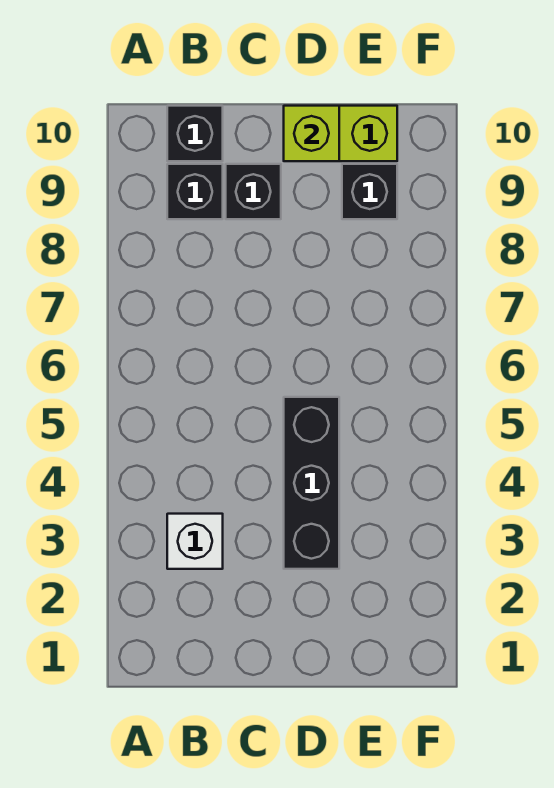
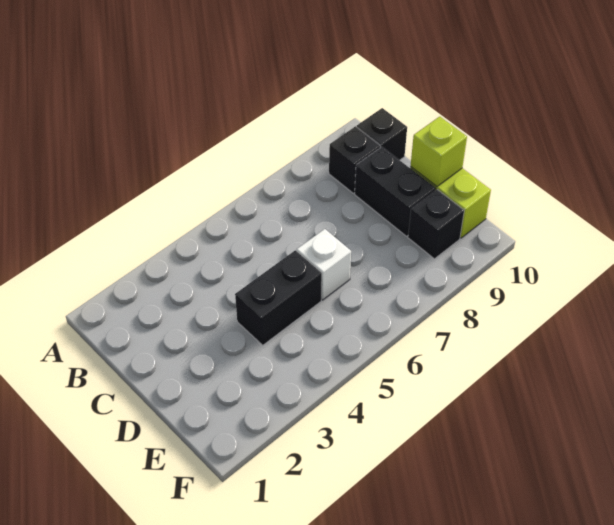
white 1x1 brick [167,514,223,569] -> white 1x1 brick moved to [297,229,351,300]
black 1x1 brick [226,164,281,219] -> black 1x2 brick [355,147,436,236]
black 1x3 brick [284,397,339,569] -> black 1x2 brick [235,250,322,345]

